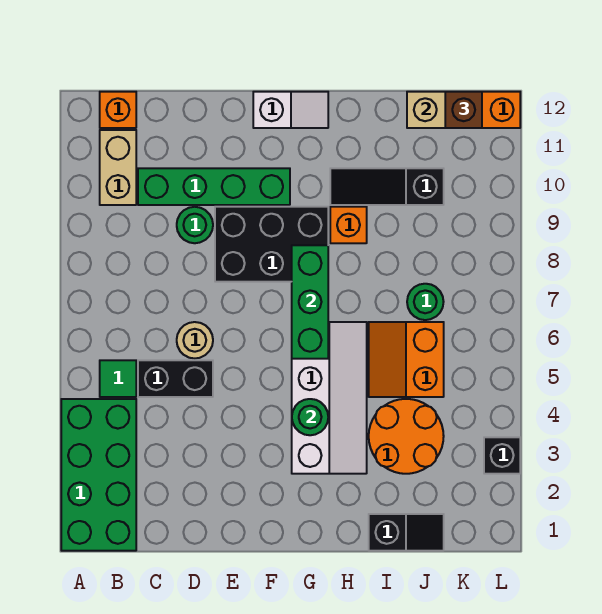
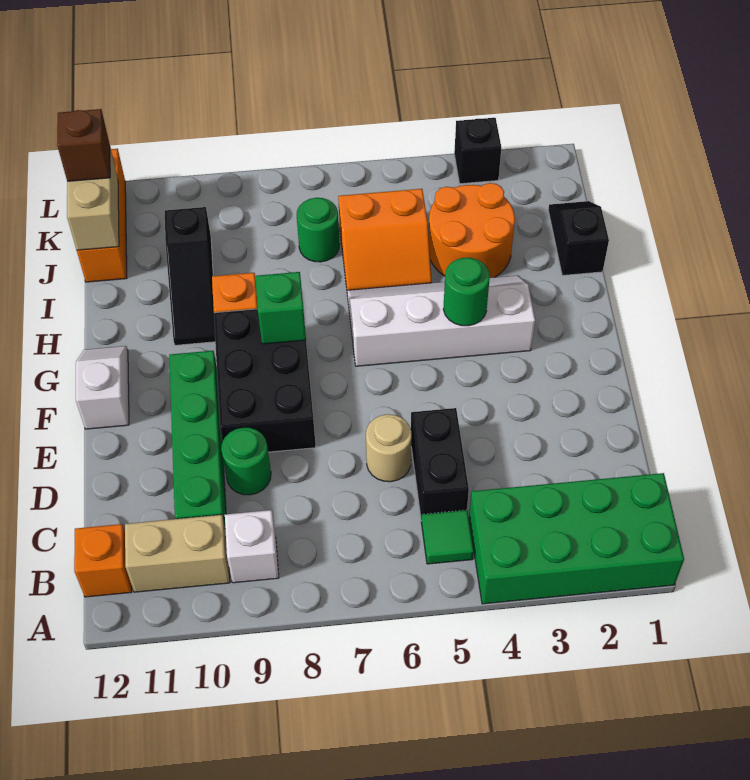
none -> white 1x1 brick [225,510,279,583]
green 1x3 brick [292,245,328,359] -> green 1x1 brick [255,272,306,344]

